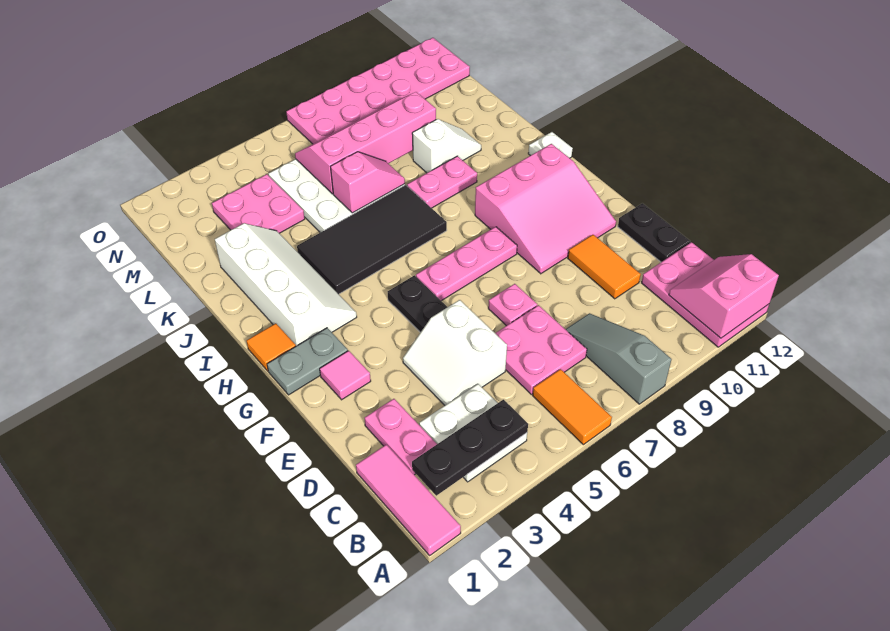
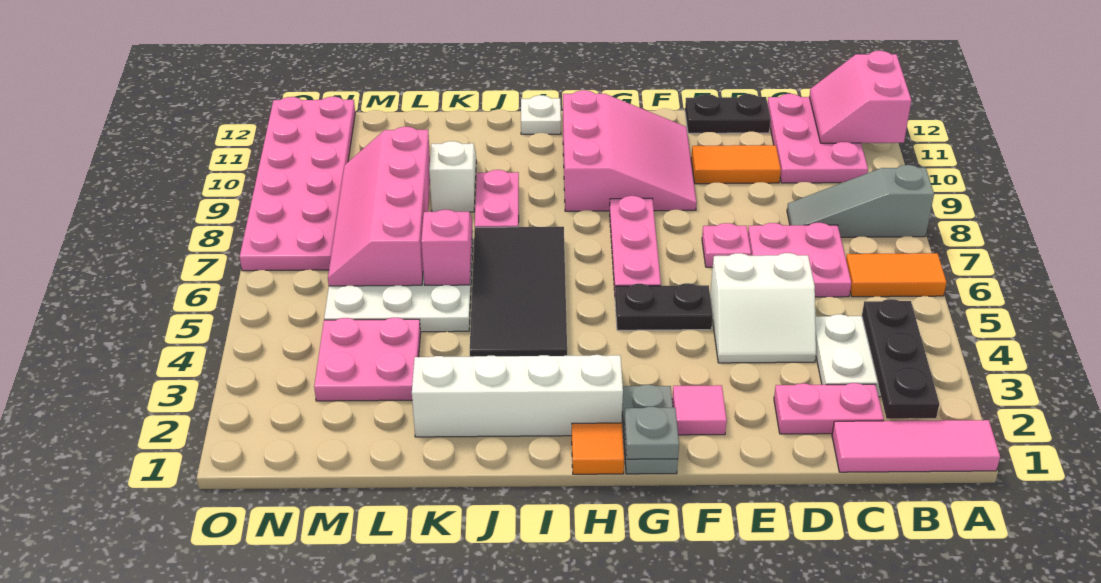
pink 2x3 plate [642,242,769,347] -> pink 2x3 plate turned to [767,94,868,183]
none -> grey 1x1 plate [624,407,679,459]

